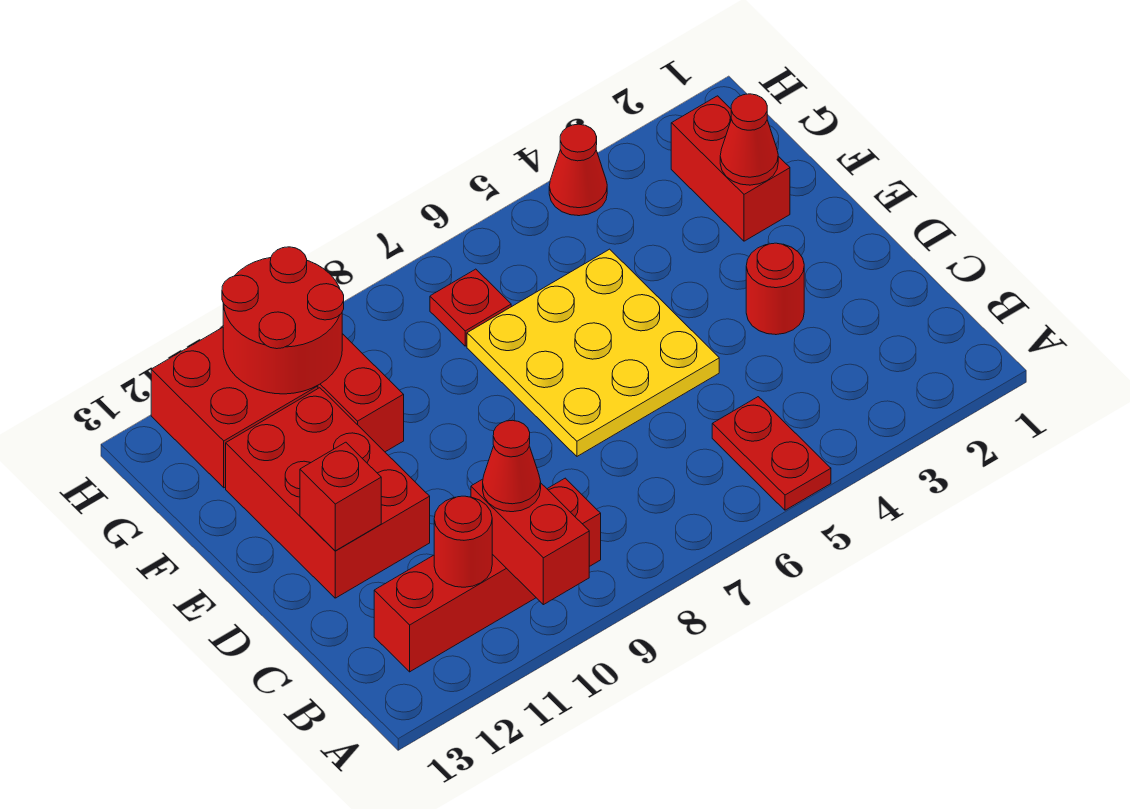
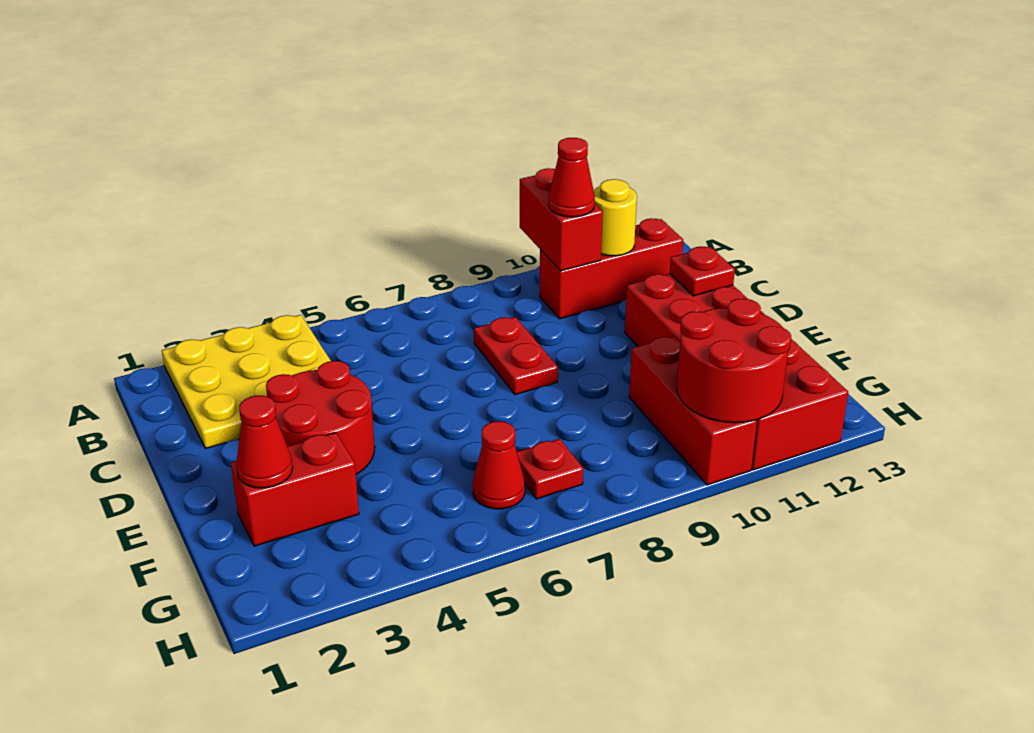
red 1x2 plate [712,397,831,510] -> red 1x2 plate moved to [474,317,558,395]
red 1x4 brick [374,478,601,672] -> red 1x3 brick [540,218,683,319]
red 1x1 round brick [434,496,492,587] -> yellow 1x1 round brick [594,179,637,256]
red 1x1 round brick [746,243,804,335] -> red 2x2 round brick [266,361,375,474]
yellow 3x3 plate [467,249,719,456] -> yellow 3x3 plate moved to [162,315,331,448]
red 1x1 brick [300,442,381,551] -> red 1x1 plate [670,246,735,296]
red 1x2 brick [671,96,790,241] -> red 1x2 brick turned to [231,433,359,546]
red 1x1 cone [549,124,607,216] -> red 1x1 cone moved to [473,421,525,509]

